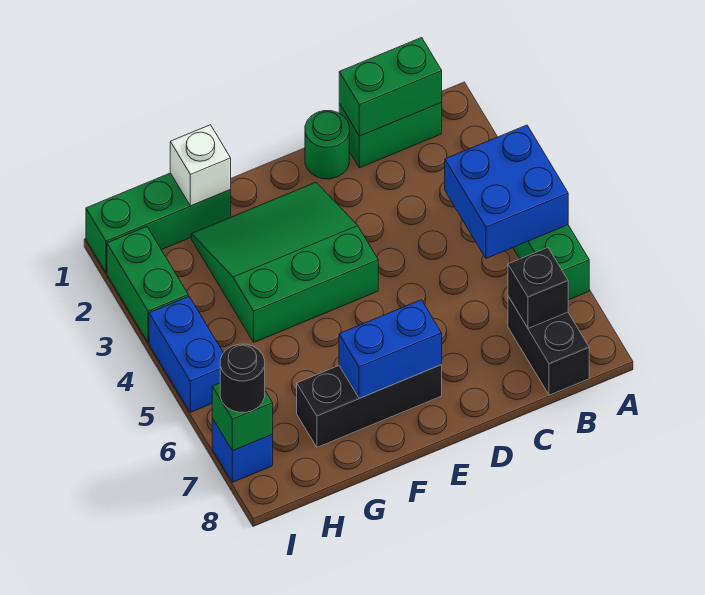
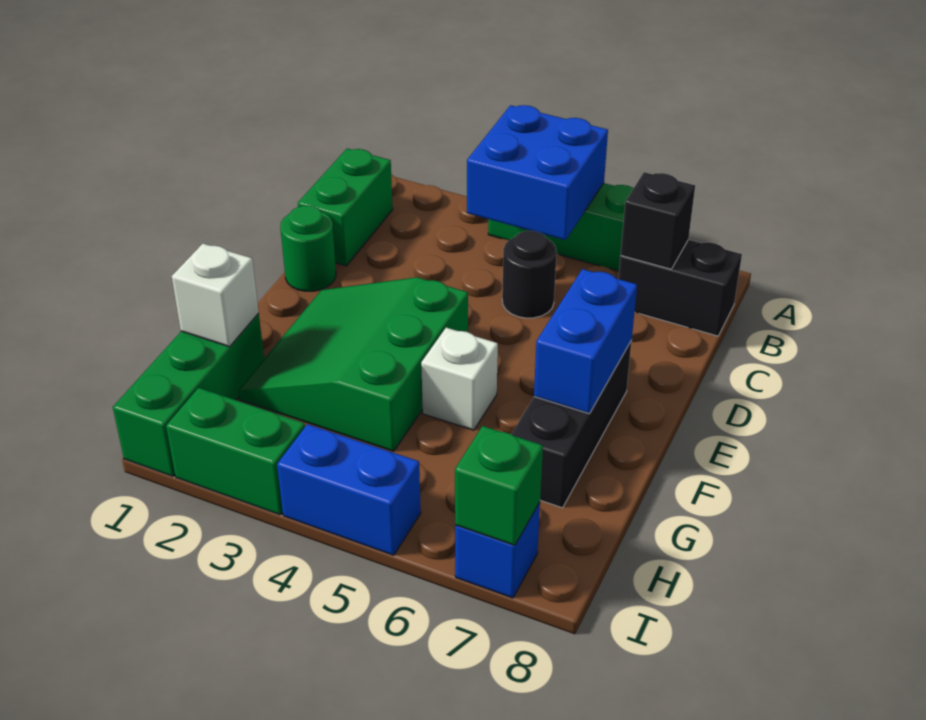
green 1x2 brick [339,38,442,136] -> none
none -> white 1x1 brick [421,328,498,430]
black 1x1 round brick [220,344,265,412] -> black 1x1 round brick moved to [502,231,557,318]

